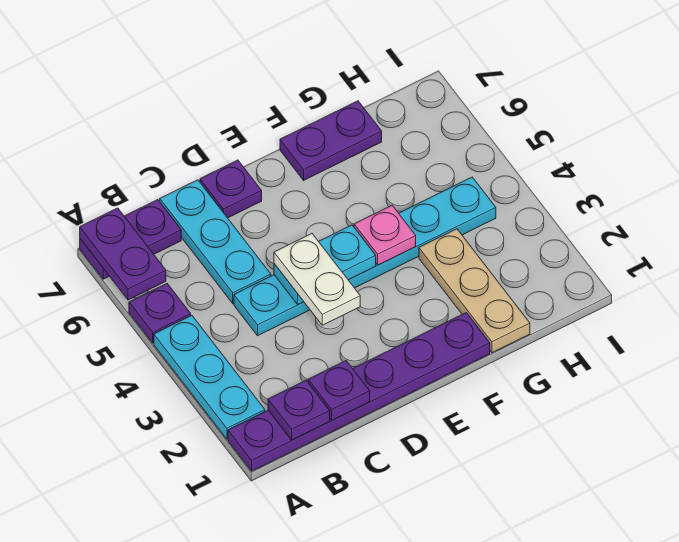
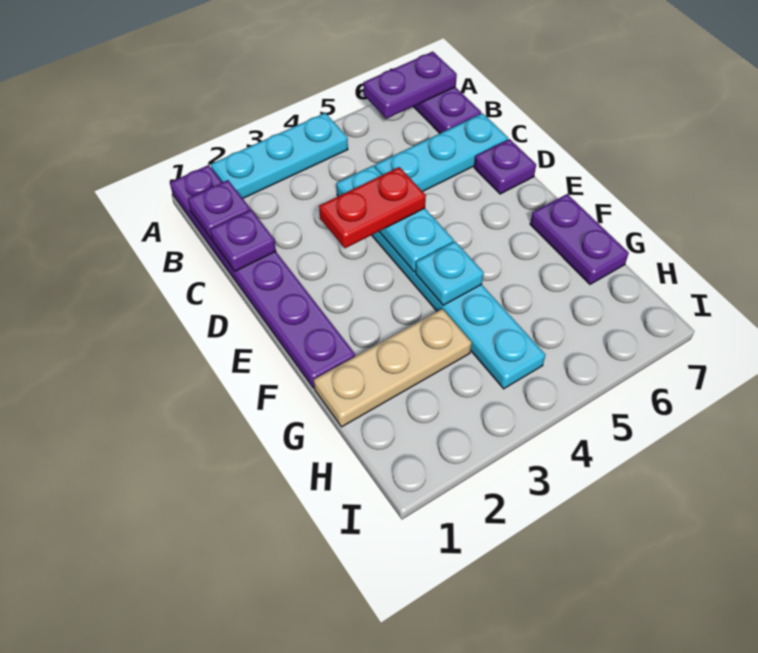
purple 1x1 plate [129,284,191,343] -> none
white 1x2 plate [274,234,360,325] -> red 1x2 plate [319,167,426,248]
pink 1x1 plate [354,205,416,265] -> cyan 1x1 plate [416,241,484,305]

